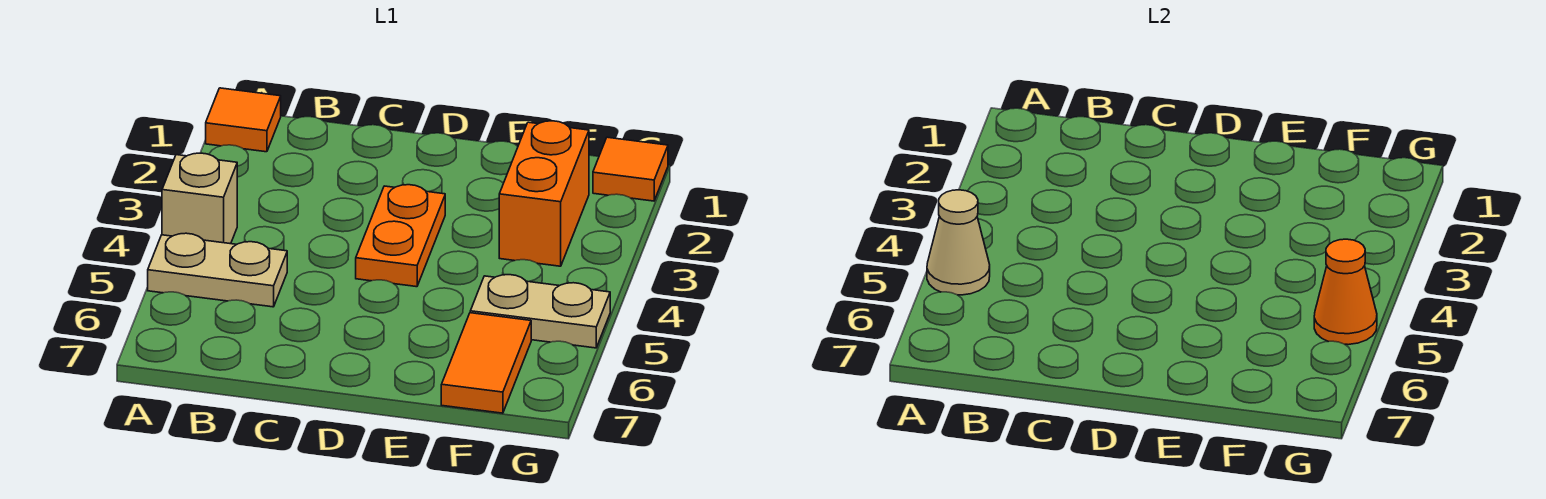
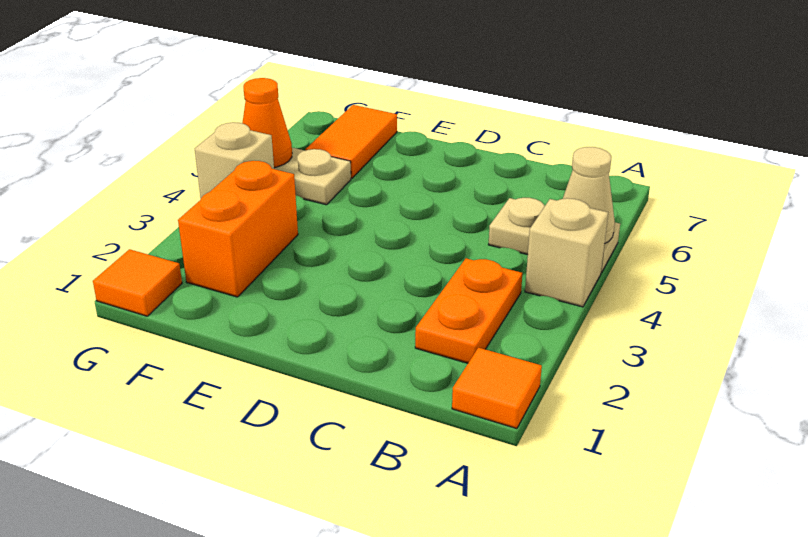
orange 1x2 plate [356,185,445,287] -> orange 1x2 plate moved to [415,258,522,363]
none -> tan 1x1 brick [195,122,274,198]

